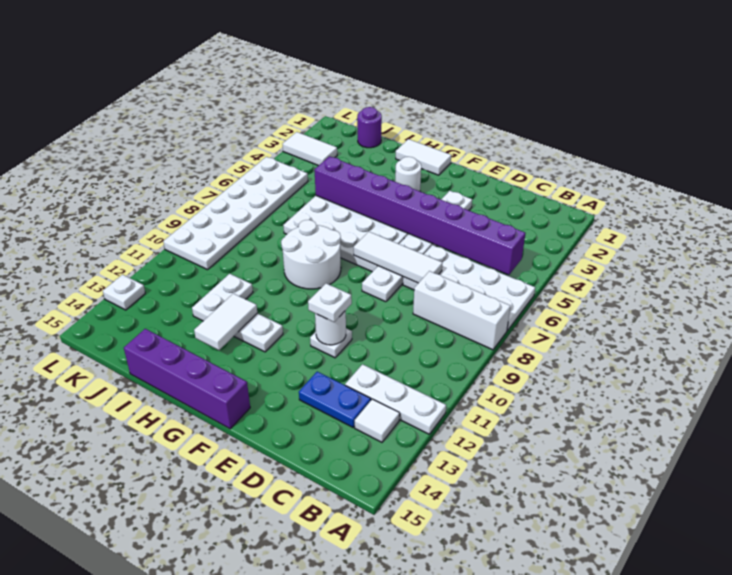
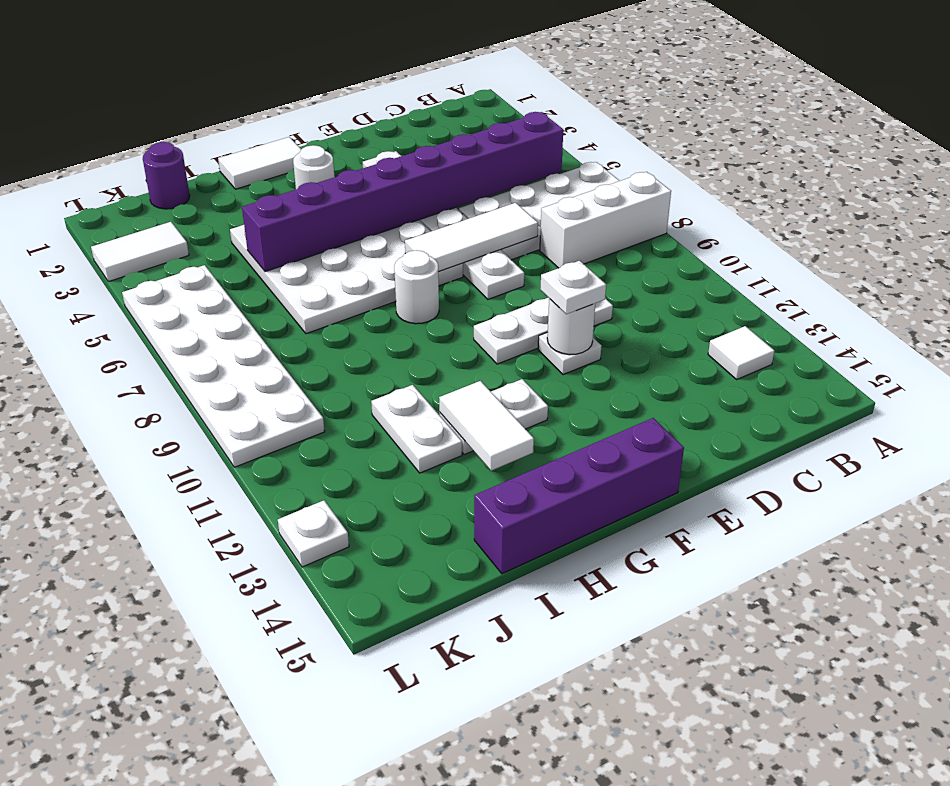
white 1x3 plate [345,364,446,434] -> white 1x3 plate moved to [474,298,613,364]
blue 1x2 plate [299,372,371,427] -> none
white 2x2 round brick [281,220,341,289] -> white 1x1 round brick [394,250,439,324]

